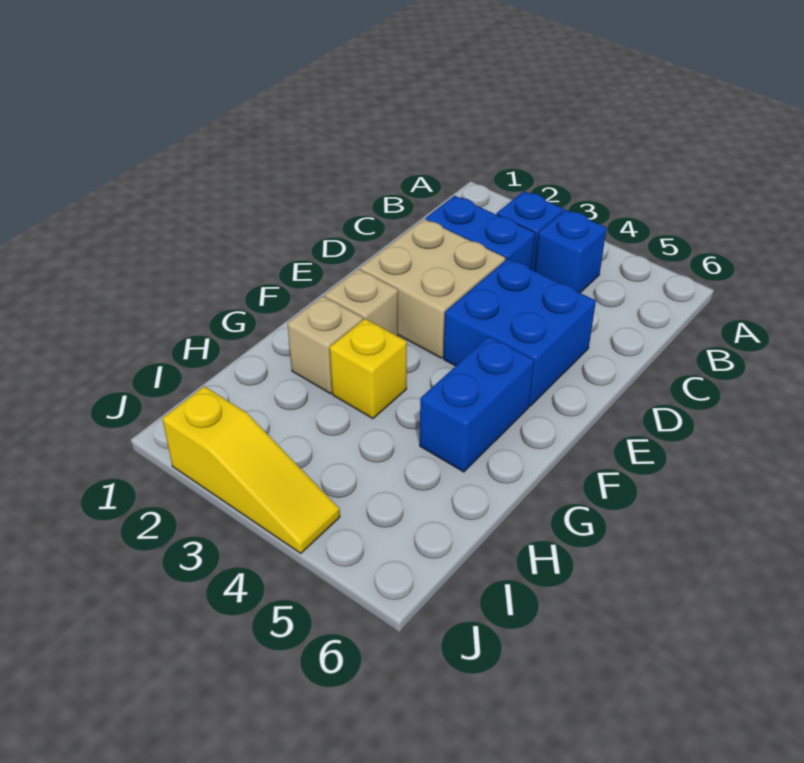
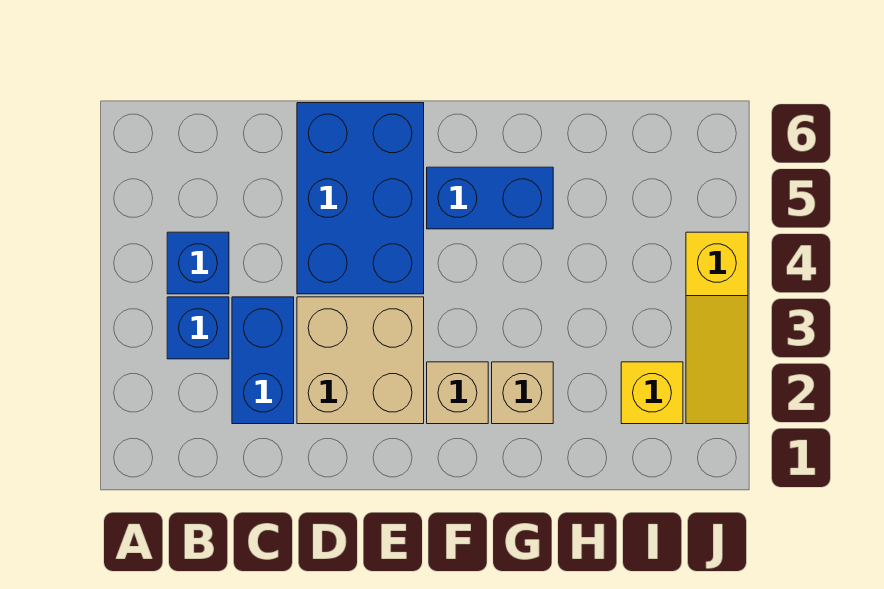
blue 2x2 brick [444,259,596,406] -> blue 2x3 brick [297,103,424,294]
yellow 1x1 brick [330,319,407,419] -> yellow 1x1 brick moved to [621,362,683,424]
yellow 1x3 slope [162,386,340,554] -> yellow 1x3 slope turned to [686,232,748,424]

